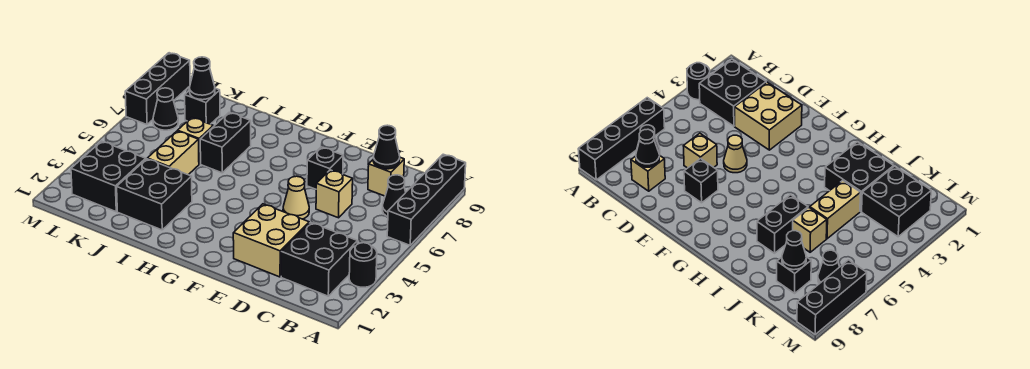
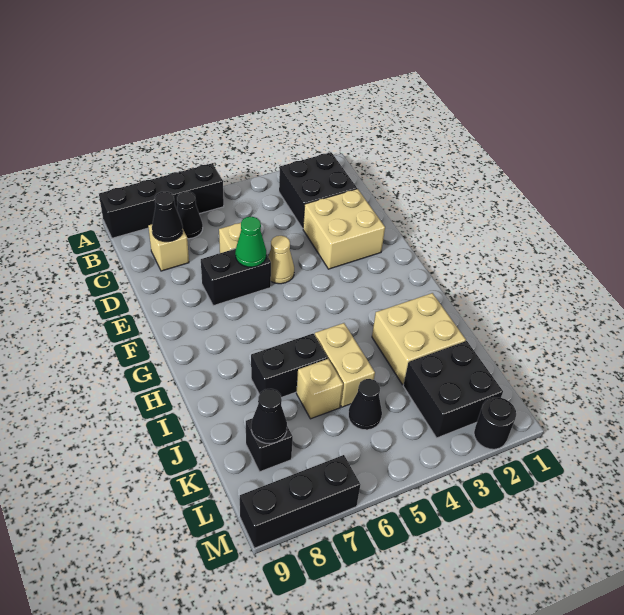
black 1x1 round brick [349,243,377,287] -> black 1x1 round brick moved to [474,397,516,449]
none -> green 1x1 cone [235,217,267,267]
black 1x1 brick [307,147,343,189] -> black 1x2 brick [201,249,271,306]
black 2x2 brick [117,159,192,230] -> tan 2x2 brick [372,293,466,385]
tan 1x2 brick [147,131,199,175] -> tan 1x2 brick turned to [315,323,375,407]
black 1x1 cone [153,88,178,130] -> black 1x1 cone moved to [348,379,382,430]

